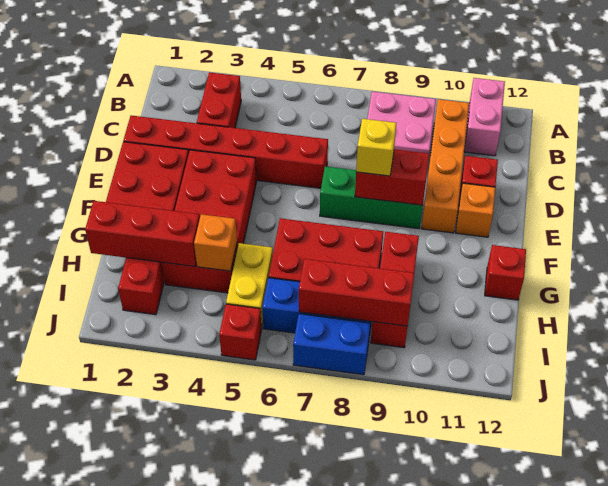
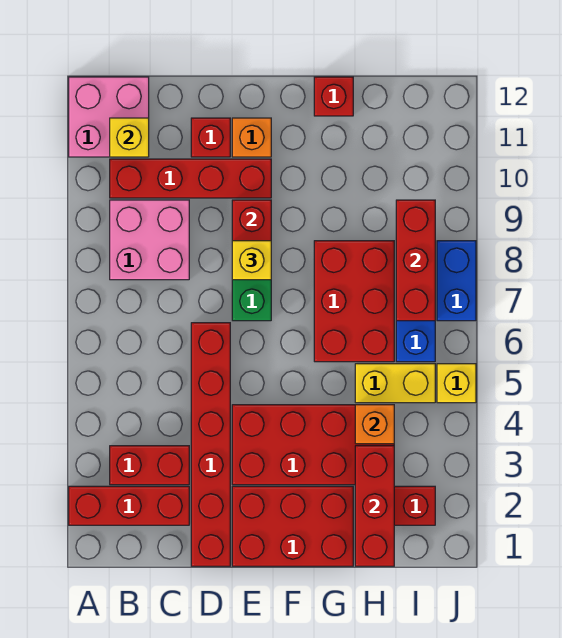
pink 1x2 brick [464,78,505,156] -> pink 2x2 brick [69,77,149,157]
orange 1x4 brick [421,99,469,233] -> red 1x4 brick [110,159,271,198]
none -> yellow 1x1 brick [110,118,149,157]
red 1x3 brick [371,232,419,348] -> red 1x3 brick moved to [69,486,189,525]
red 1x1 brick [219,304,262,360] -> yellow 1x1 brick [437,364,476,403]

